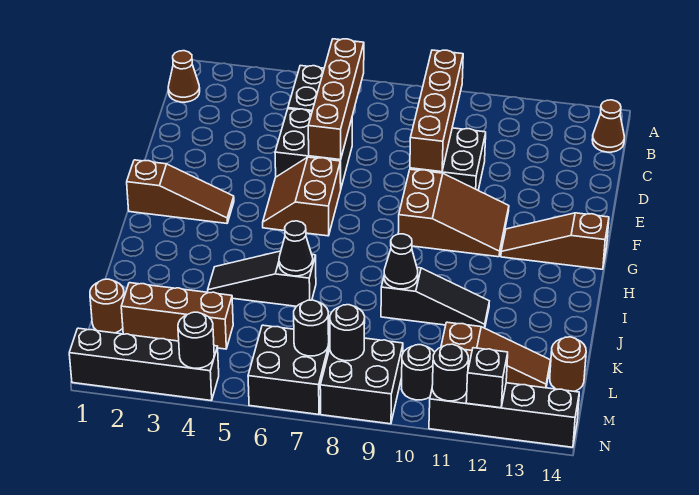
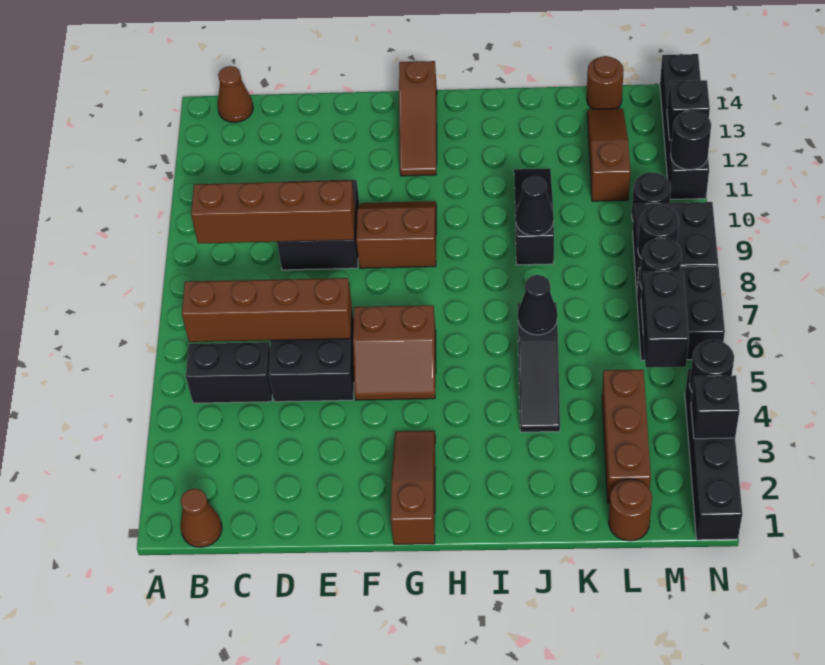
brown 2x3 slope [398,169,509,257] -> brown 2x2 slope [356,201,436,268]
none -> black 1x2 brick [641,271,689,368]
none -> black 1x1 brick [691,375,740,439]

